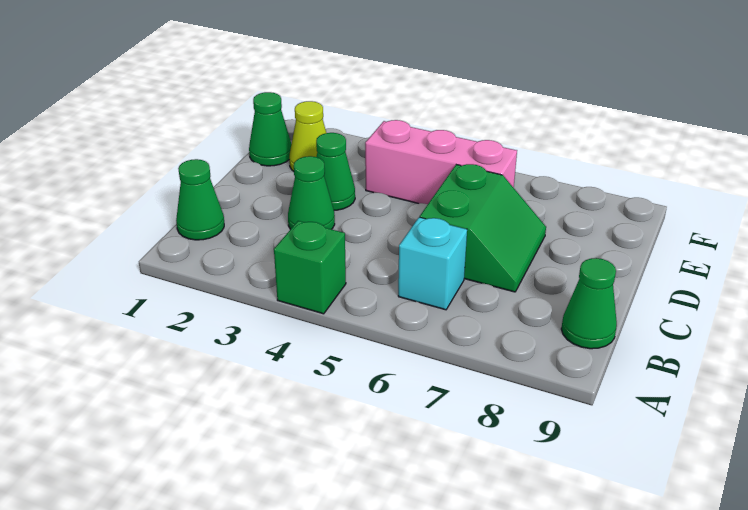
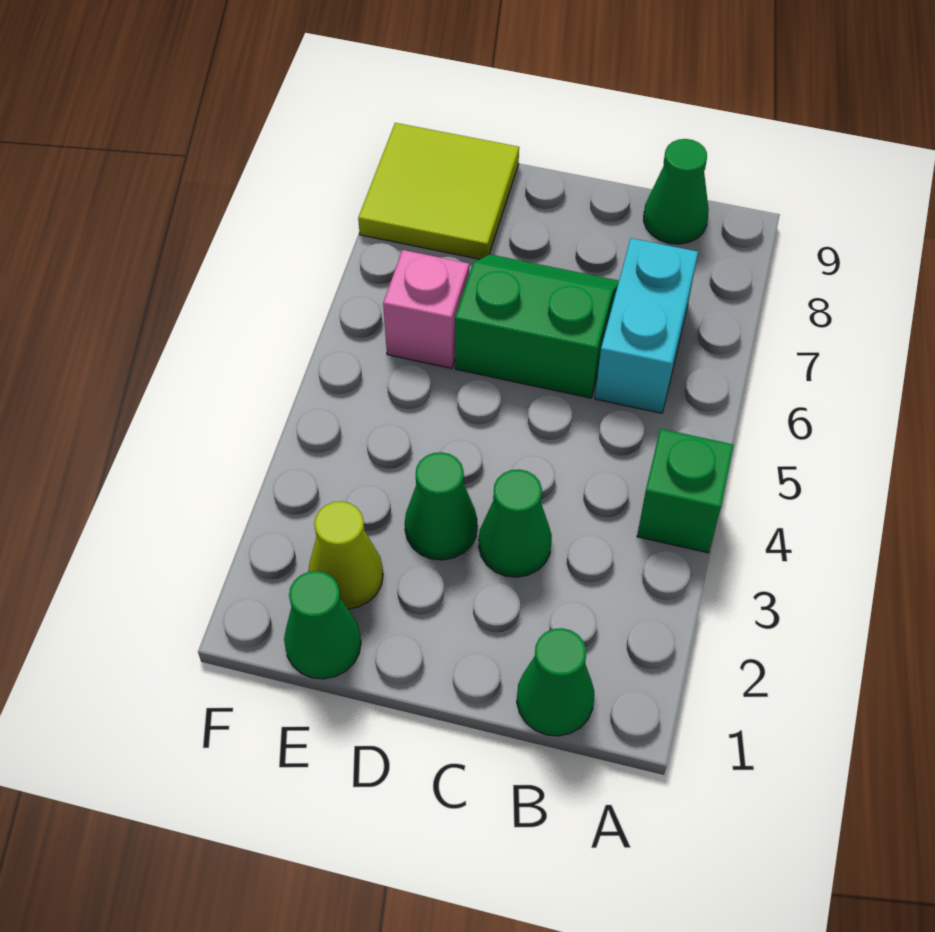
cyan 1x1 brick [398,217,467,310] -> cyan 1x2 brick [595,238,698,413]
pink 1x3 brick [365,120,517,204] -> pink 1x1 brick [383,250,469,368]
none -> lime 2x2 tile [358,123,519,259]

